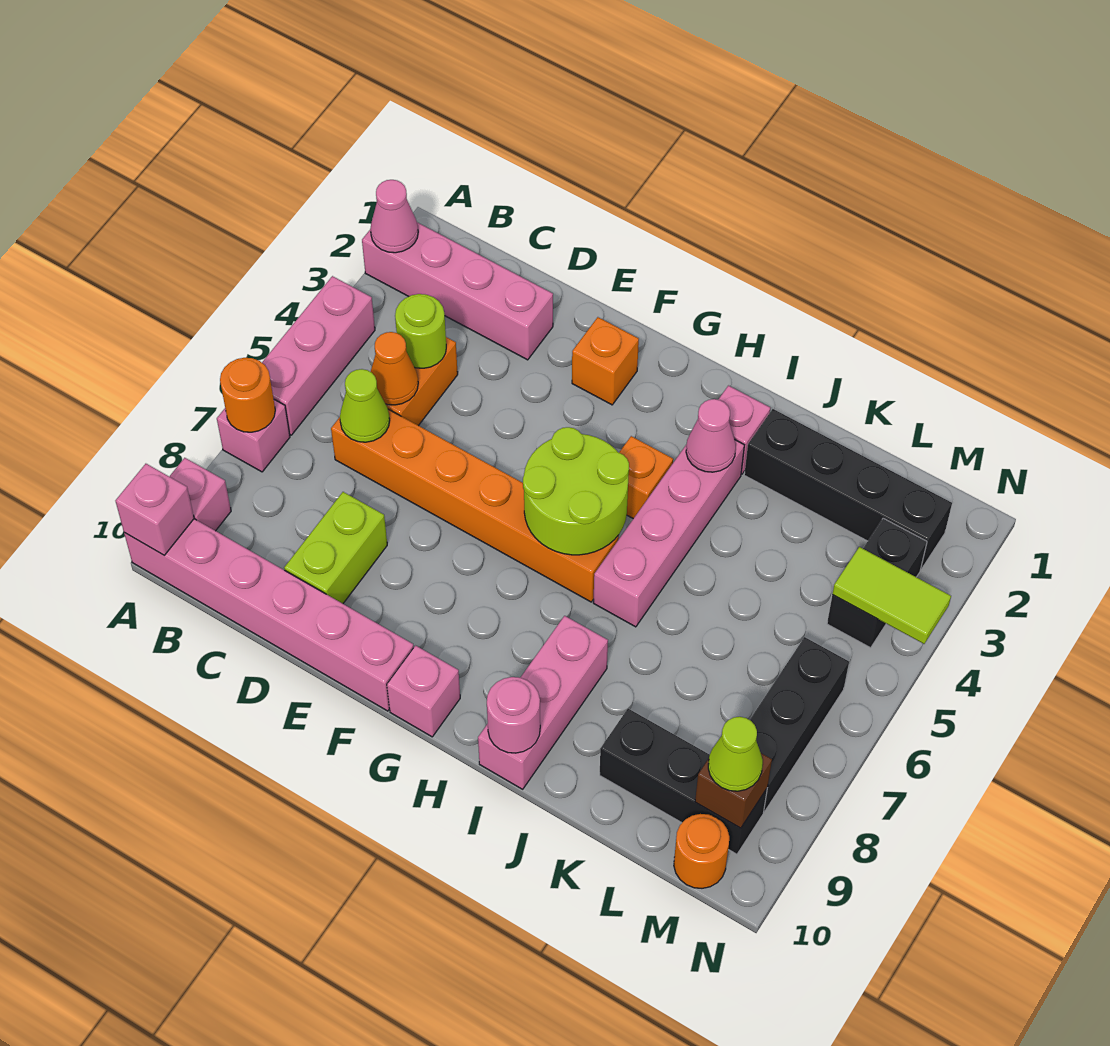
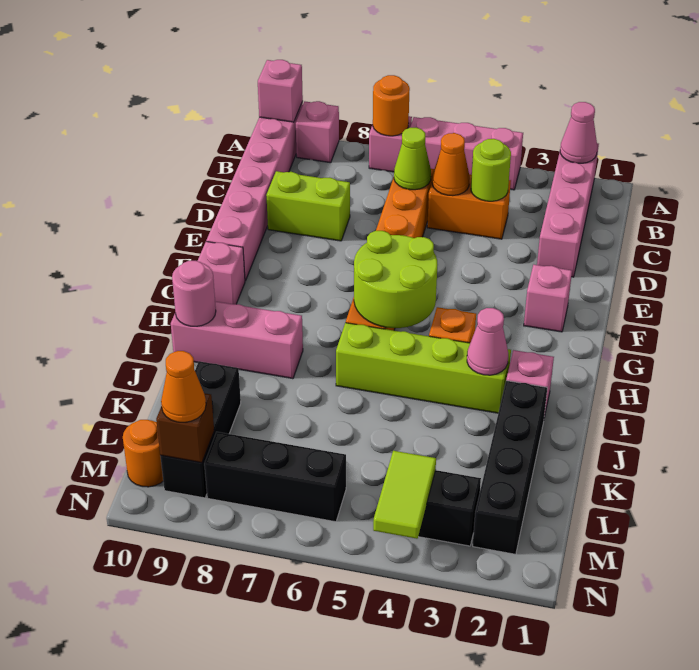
orange 1x1 brick [572,317,639,405] -> pink 1x1 brick [524,265,572,332]
pink 1x4 brick [593,440,744,627] -> lime 1x4 brick [336,323,511,413]
lime 1x1 cone [708,717,763,791] -> orange 1x1 cone [161,351,206,422]

